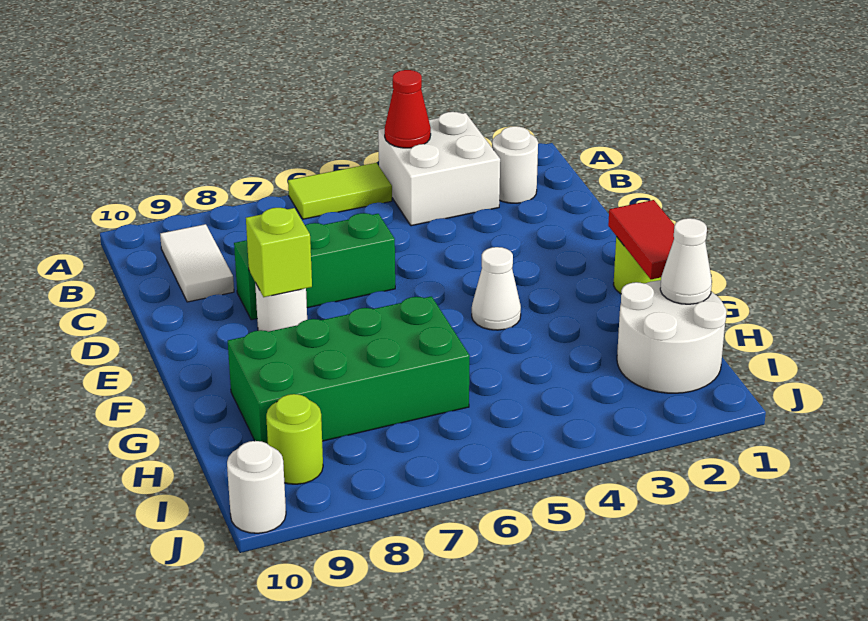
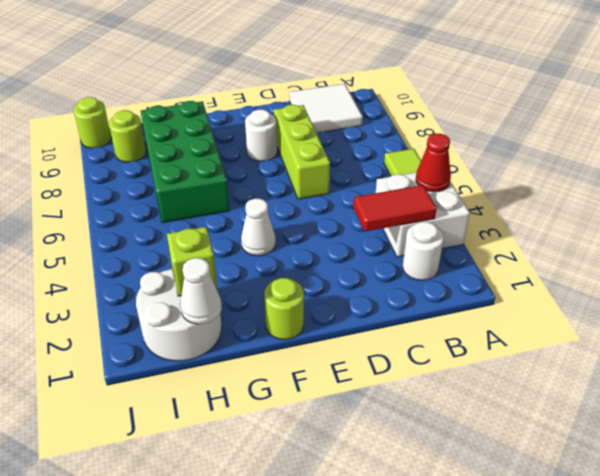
white 1x2 tile [160,224,234,302] -> white 2x2 tile [290,84,363,133]
green 1x3 brick [234,213,395,320] -> lime 1x3 brick [274,105,330,199]
lime 1x1 brick [246,208,312,297] -> lime 1x1 brick moved to [167,227,217,296]
red 1x2 tile [608,200,675,279] -> red 1x2 tile moved to [353,185,437,232]
white 1x1 round brick [227,441,286,533] -> lime 1x1 round brick [74,97,111,148]

